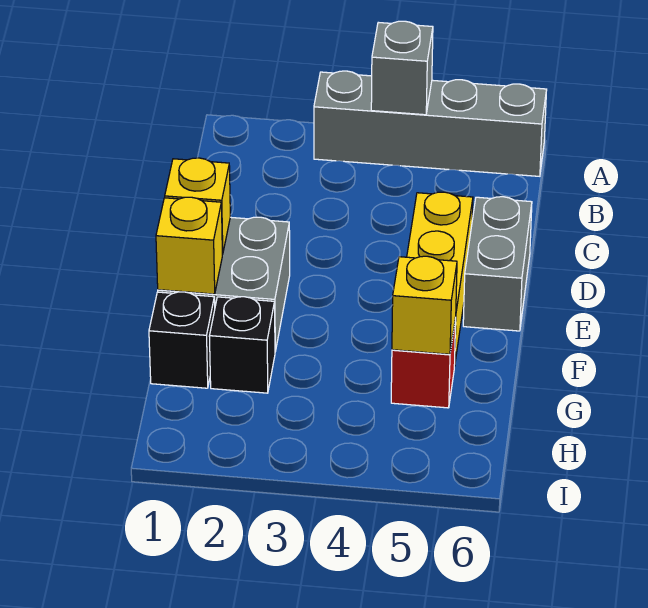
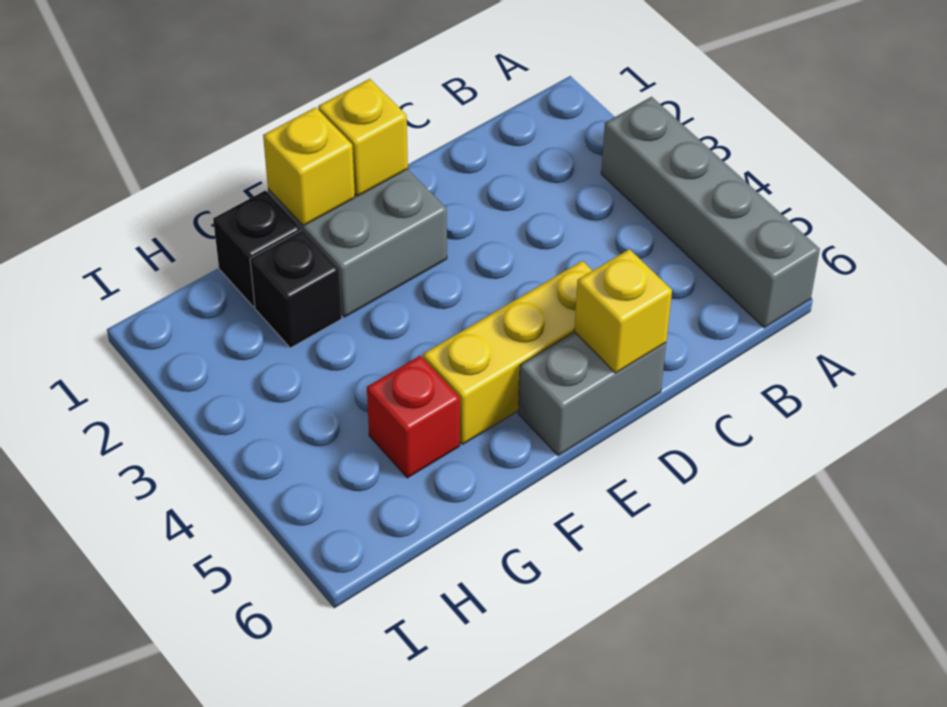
grey 1x1 brick [371,21,433,115] -> none
yellow 1x1 brick [392,256,457,354] -> yellow 1x1 brick moved to [574,249,672,373]

